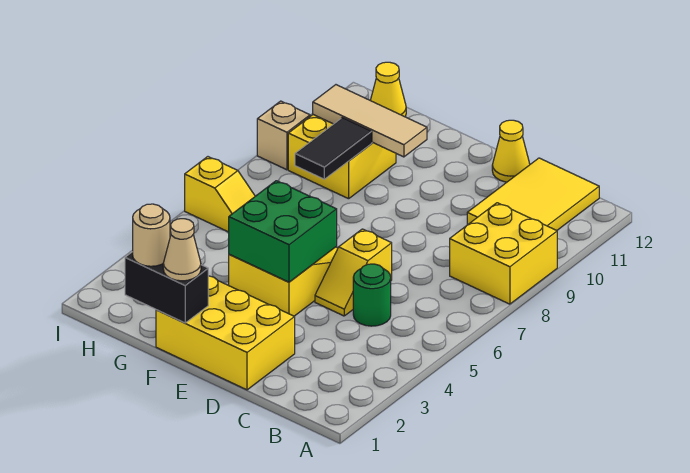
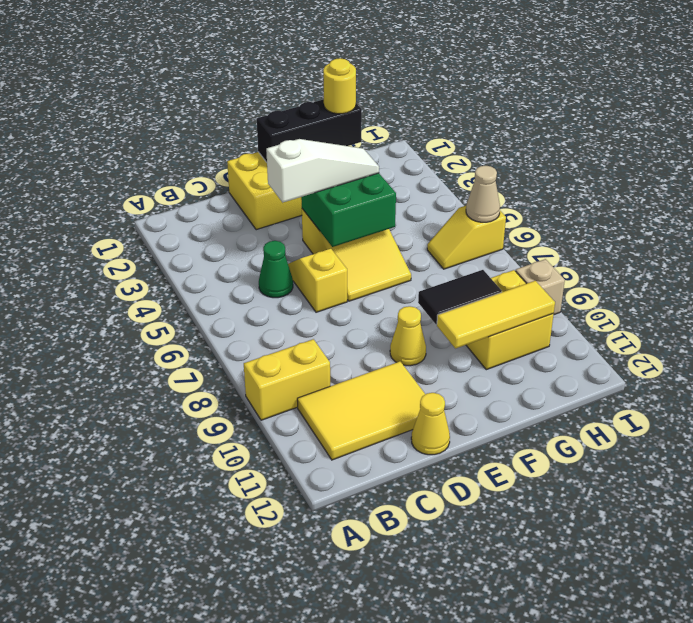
yellow 2x2 brick [450,203,557,304] -> yellow 1x2 brick [244,339,330,420]
yellow 2x3 tile [467,158,599,230] -> yellow 2x3 tile turned to [297,361,425,460]
green 1x1 round brick [353,264,391,326] -> green 1x1 cone [259,241,293,298]
none -> white 1x3 slope [266,139,379,202]
black 1x2 brick [125,252,208,323] -> black 1x3 brick [257,99,362,162]
tan 1x1 cone [163,219,201,281] -> tan 1x1 cone moved to [466,166,500,222]
tan 1x3 tile [313,85,427,157] -> yellow 1x3 tile [437,281,555,349]
tan 1x1 round brick [133,204,170,266] -> yellow 1x1 round brick [323,58,356,114]
black 1x2 tile [295,118,372,179] -> black 1x2 tile turned to [418,270,502,325]
yellow 1x1 cone [370,62,406,117] -> yellow 1x1 cone moved to [390,306,426,366]

